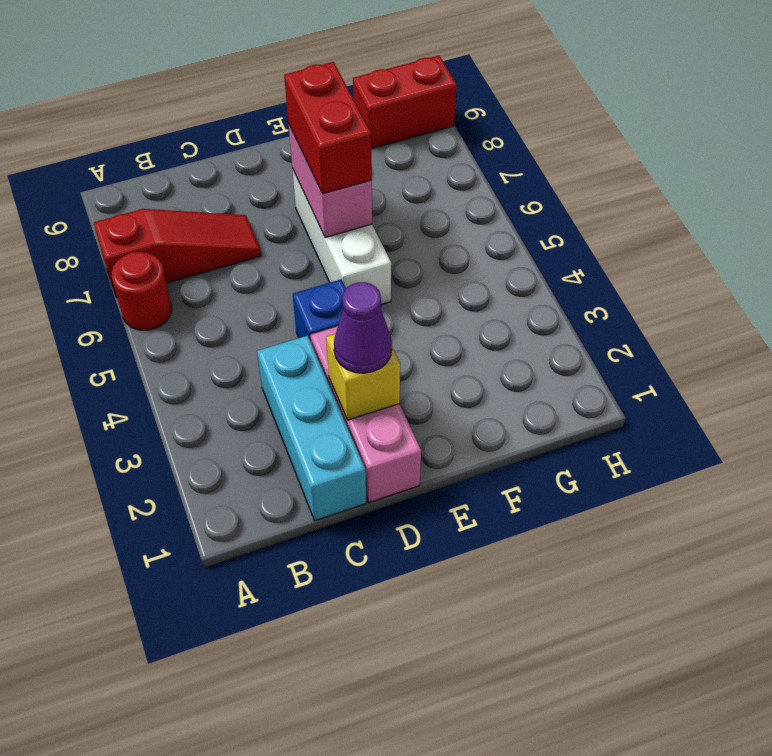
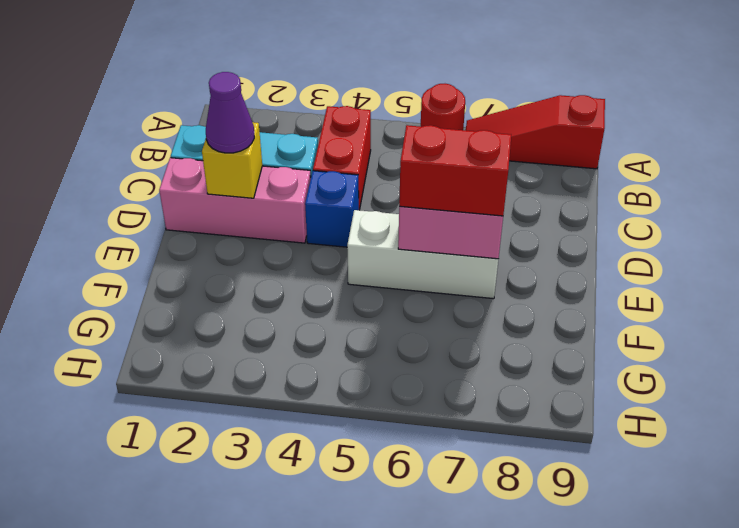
red 1x3 slope [94,209,261,297] -> red 1x3 slope turned to [466,95,605,169]
red 1x2 brick [353,55,457,149] -> red 1x2 brick moved to [313,106,371,210]

